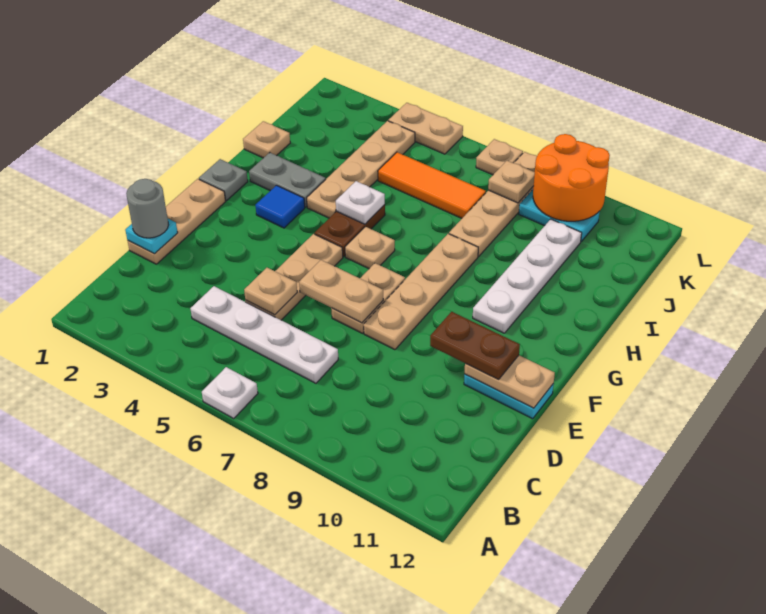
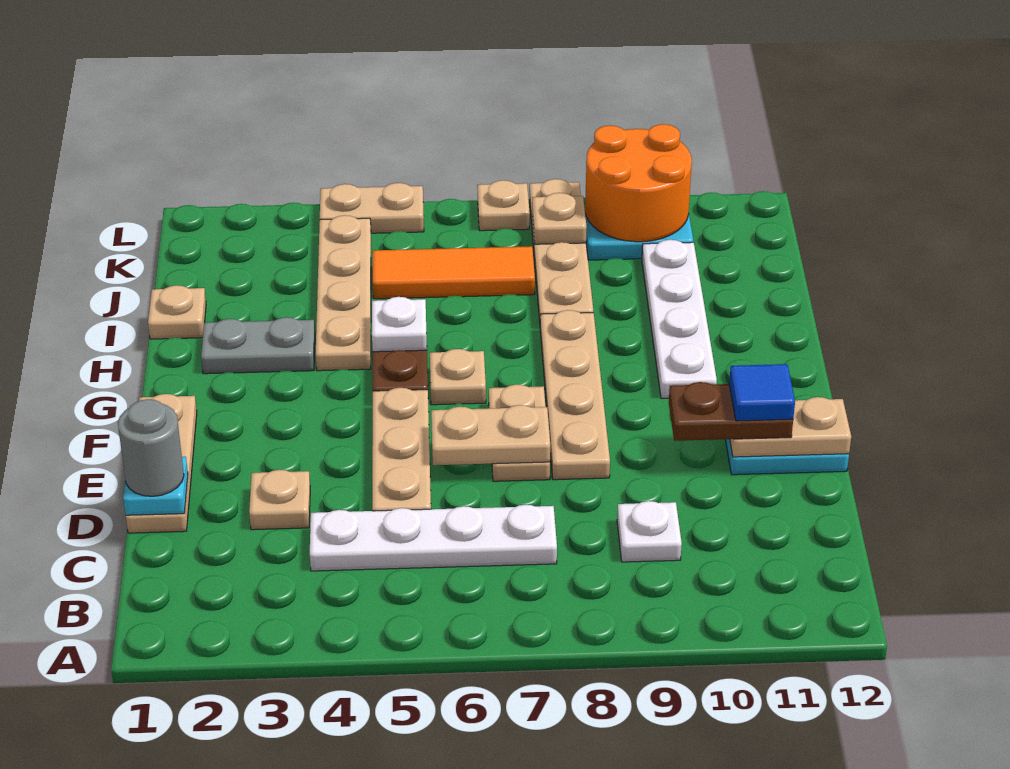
white 1x1 plate [202,367,258,418] -> white 1x1 plate moved to [617,501,682,562]
tan 1x1 plate [244,268,297,315] -> tan 1x1 plate moved to [249,470,310,530]
grey 1x1 plate [199,159,248,201] -> none
blue 1x1 tile [255,185,305,228] -> blue 1x1 tile moved to [729,364,795,421]

